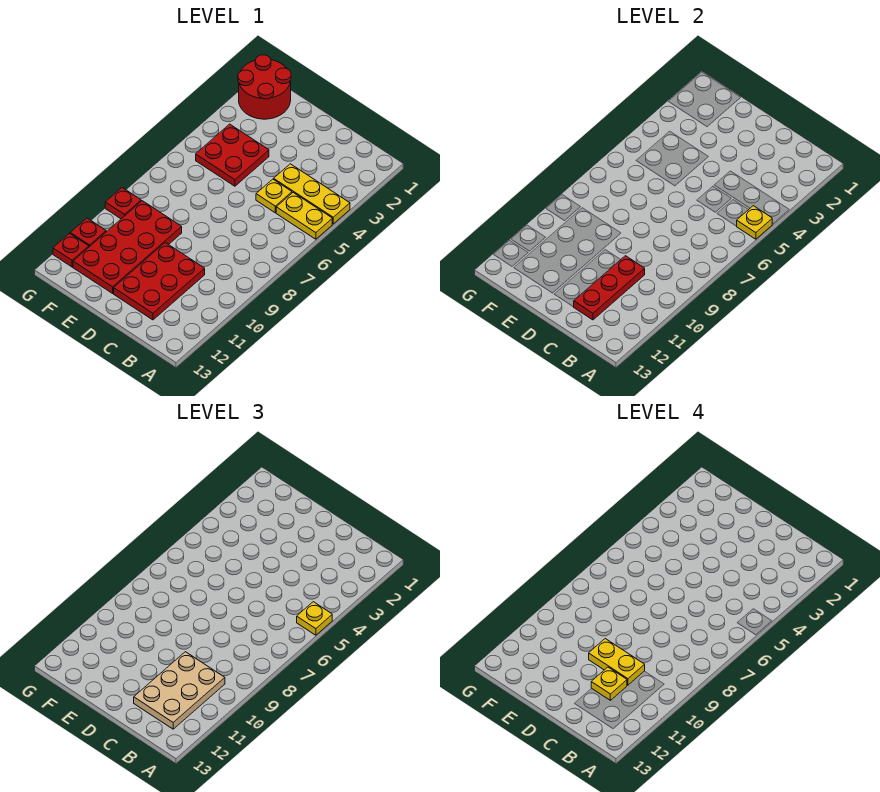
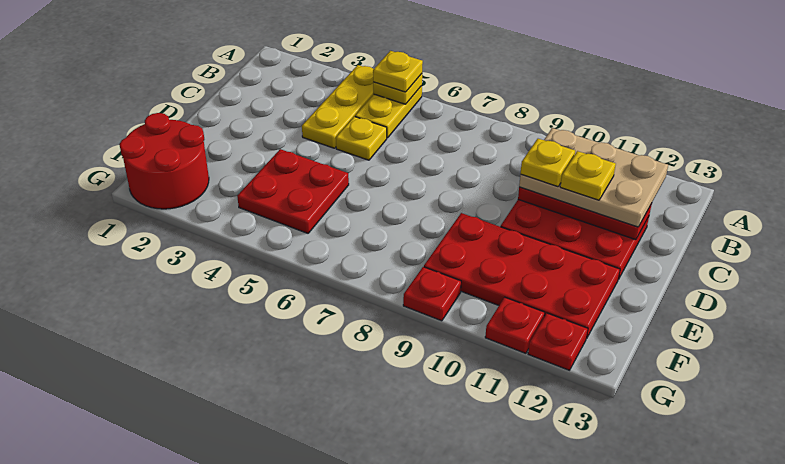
yellow 1x2 plate [589,639,645,685] -> yellow 1x1 plate [521,139,575,187]

